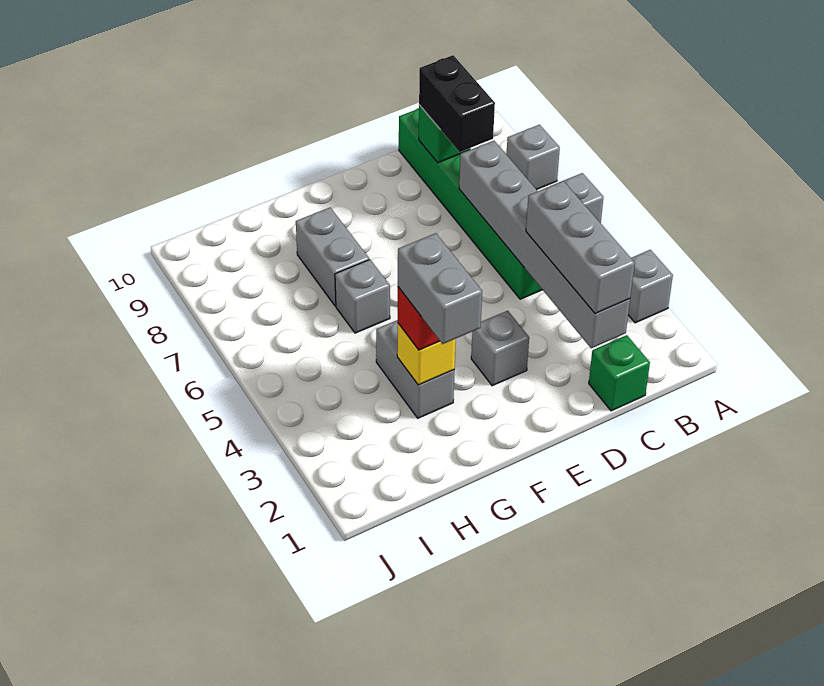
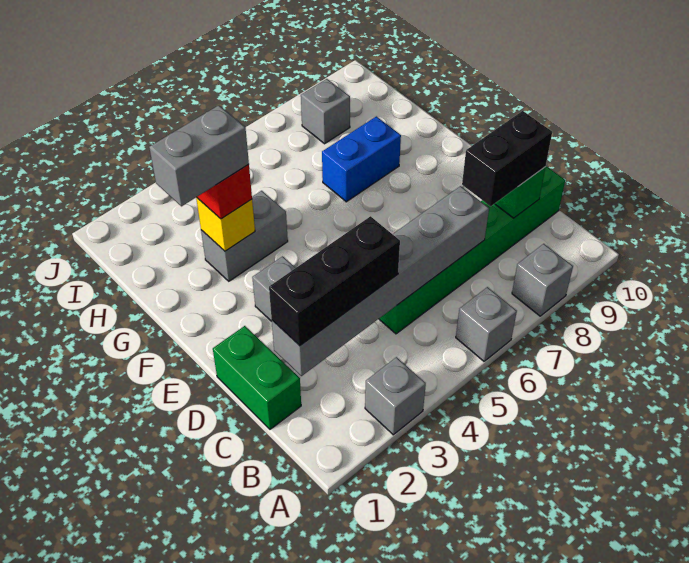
green 1x1 brick [589,335,650,411] -> green 1x2 brick [213,326,301,429]
grey 1x3 brick [526,181,635,314] -> black 1x3 brick [269,216,400,346]
grey 1x1 brick [335,260,390,333] -> grey 1x1 brick moved to [301,79,350,144]
grey 1x2 brick [296,208,369,306] -> blue 1x2 brick [322,116,401,202]

